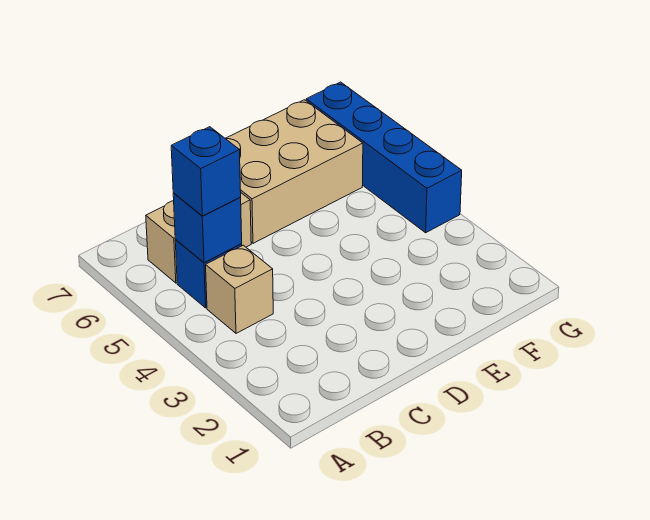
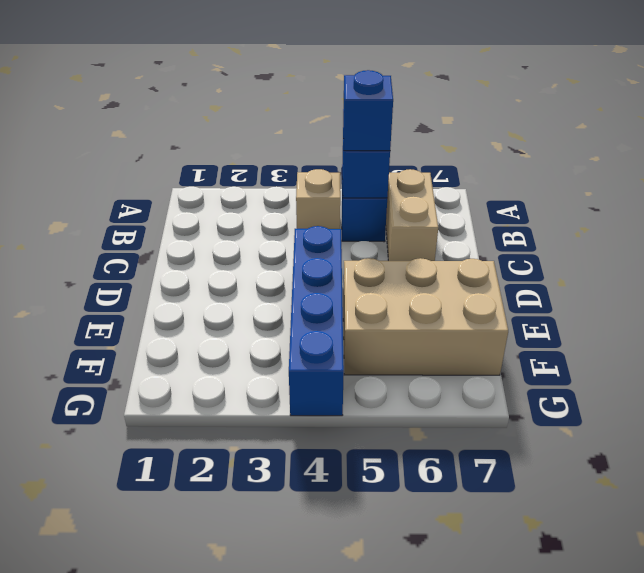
tan 2x3 brick [225,100,363,243] -> tan 2x3 brick turned to [343,258,508,375]
blue 1x4 brick [306,82,462,233] -> blue 1x4 brick turned to [289,226,344,416]

